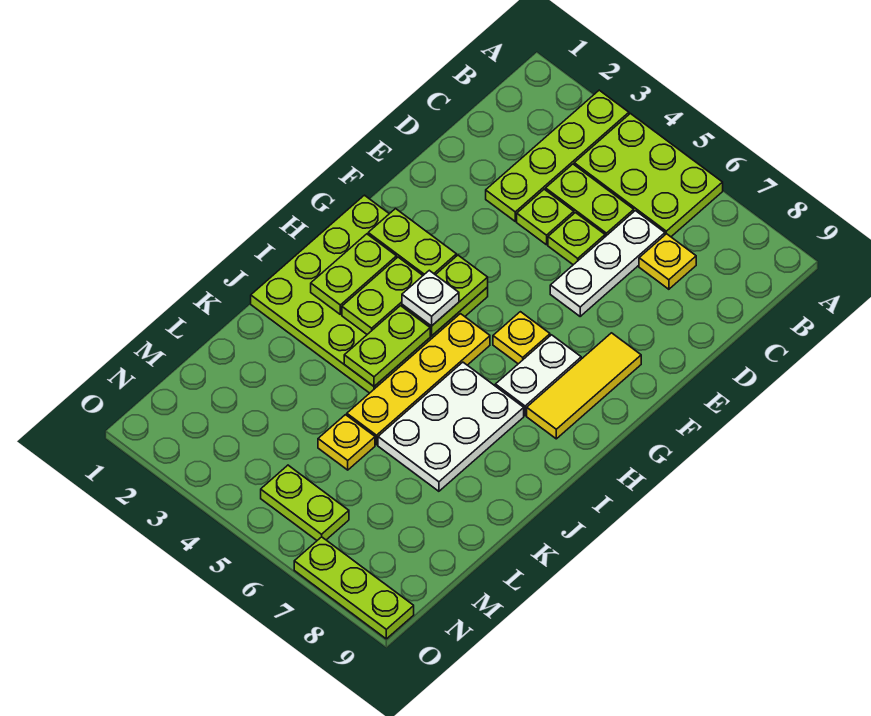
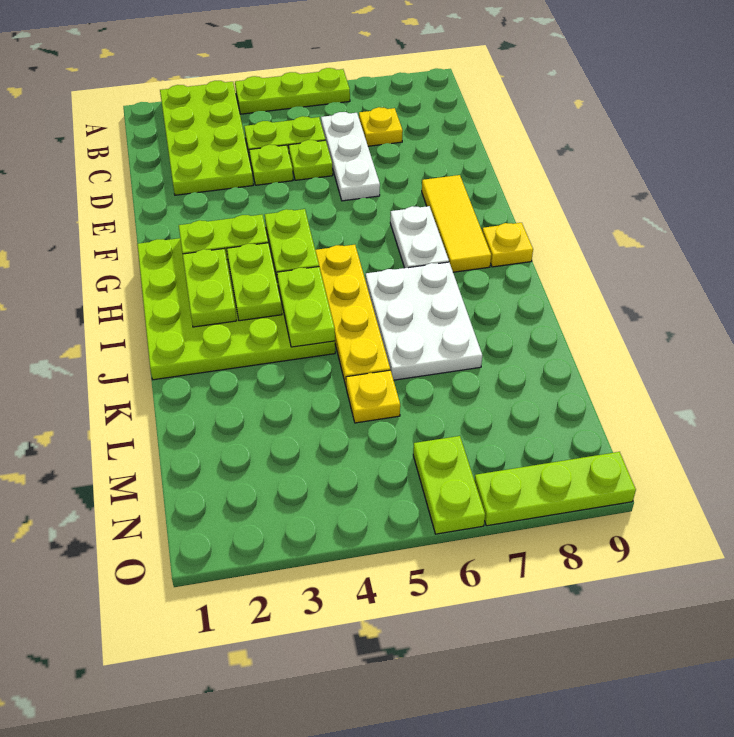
lime 1x4 plate [486,90,629,221] -> lime 2x4 plate [160,81,253,195]
lime 2x3 plate [574,114,723,237] -> lime 1x3 plate [235,68,350,114]
yellow 1x1 plate [493,312,550,364] -> yellow 1x1 plate moved to [482,223,533,267]
white 1x1 plate [402,270,459,326] -> none
lime 1x2 plate [261,465,349,540] -> lime 1x2 plate turned to [413,436,485,534]

